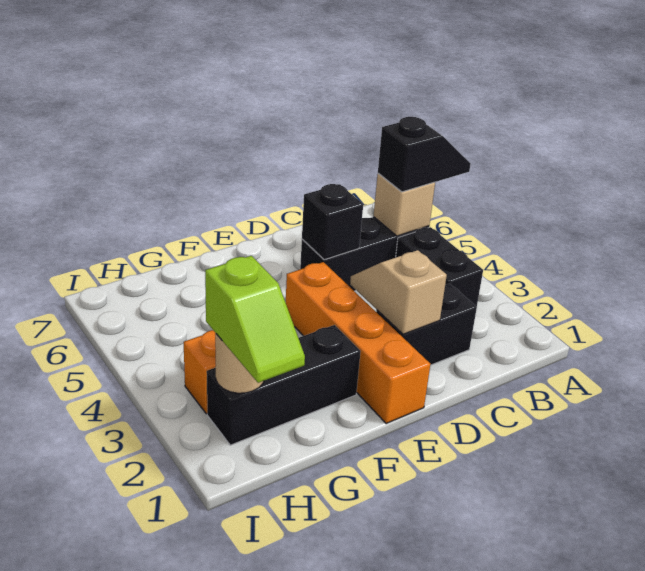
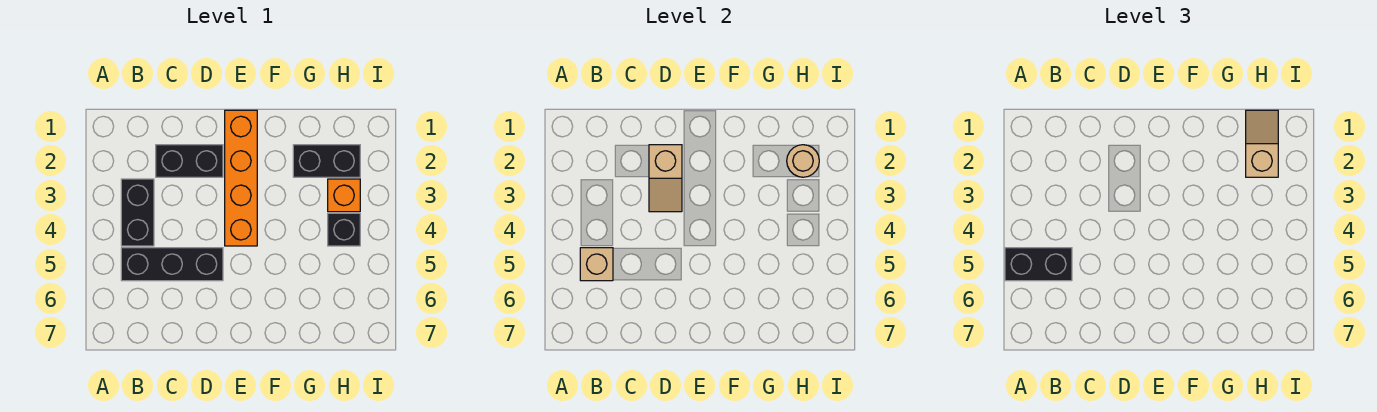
black 1x2 slope [378,117,471,192] -> black 1x2 brick [1005,248,1072,281]
black 1x1 brick [302,184,363,260] -> black 1x1 brick moved to [328,213,360,246]
black 1x3 brick [207,325,361,445] -> black 1x2 brick [293,145,360,177]
lime 1x2 slope [205,256,305,383] -> tan 1x2 slope [1246,110,1278,177]

